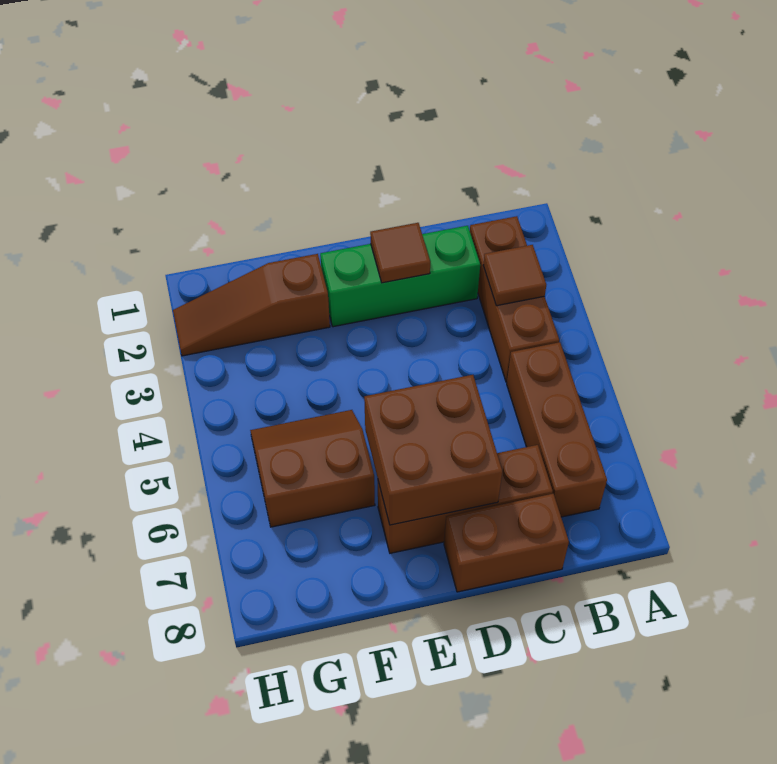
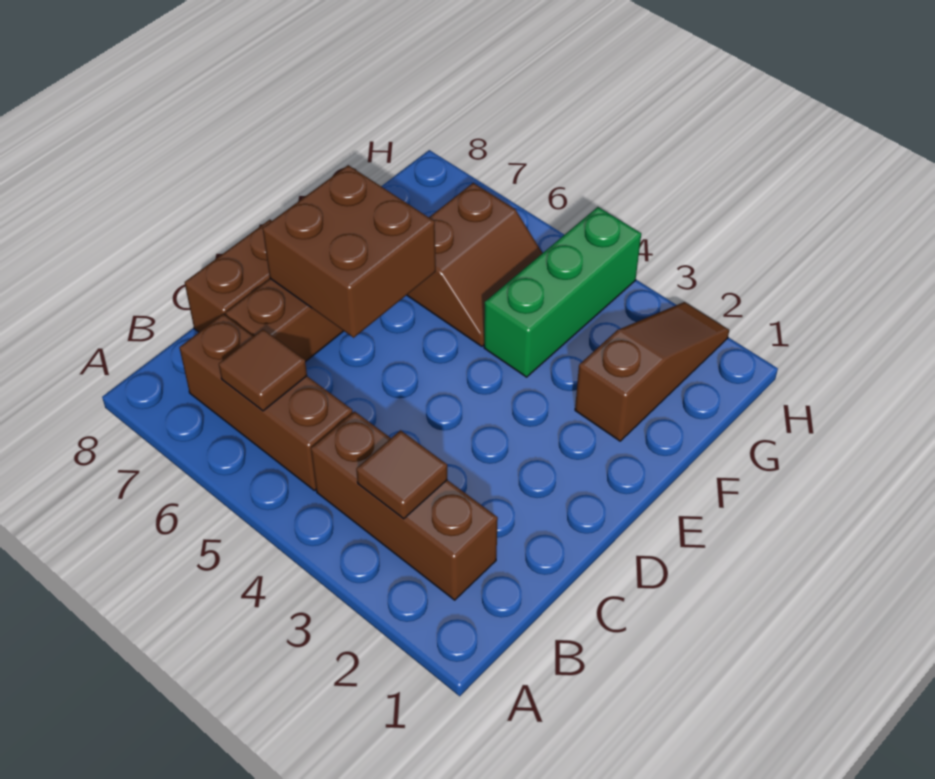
green 1x3 brick [320,226,480,327] -> green 1x3 brick moved to [484,207,641,377]
brown 1x1 tile [370,223,430,283] -> brown 1x1 tile moved to [219,329,307,411]

